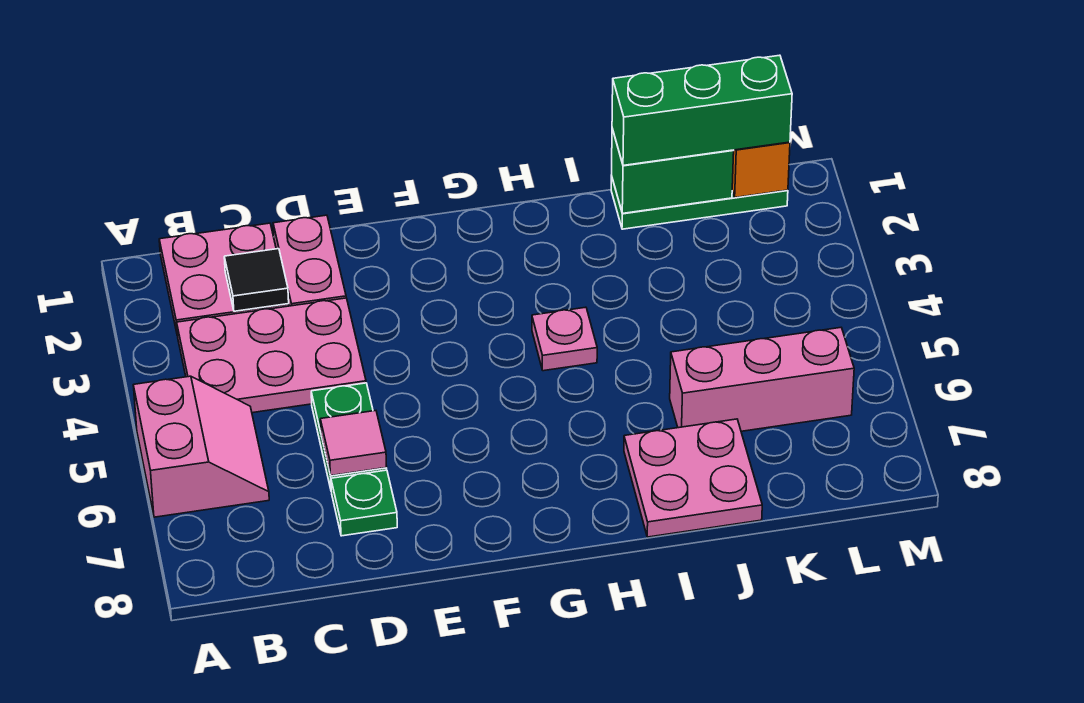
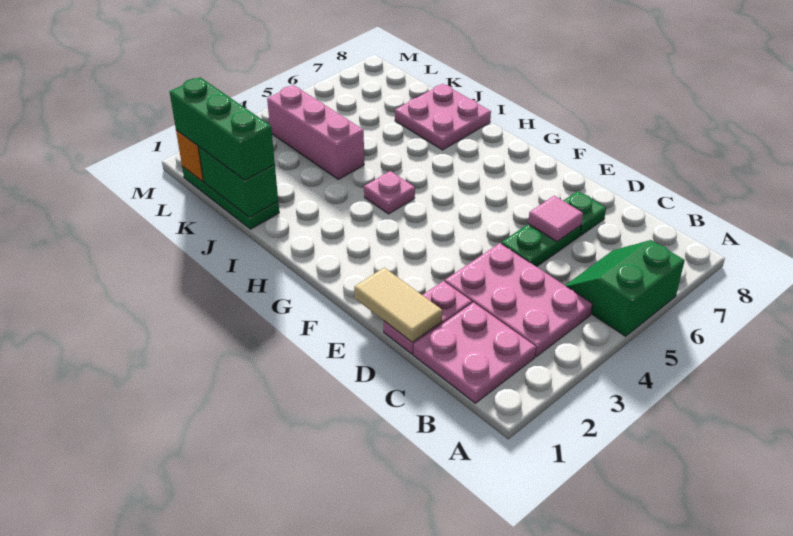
pink 2x2 slope [133,376,269,517] -> green 2x2 slope [565,240,685,336]
black 1x1 tile [224,249,289,311] -> none
none -> tan 1x2 tile [354,268,442,342]
pink 1x3 brick [670,328,854,431] -> pink 1x3 brick moved to [267,85,364,179]

